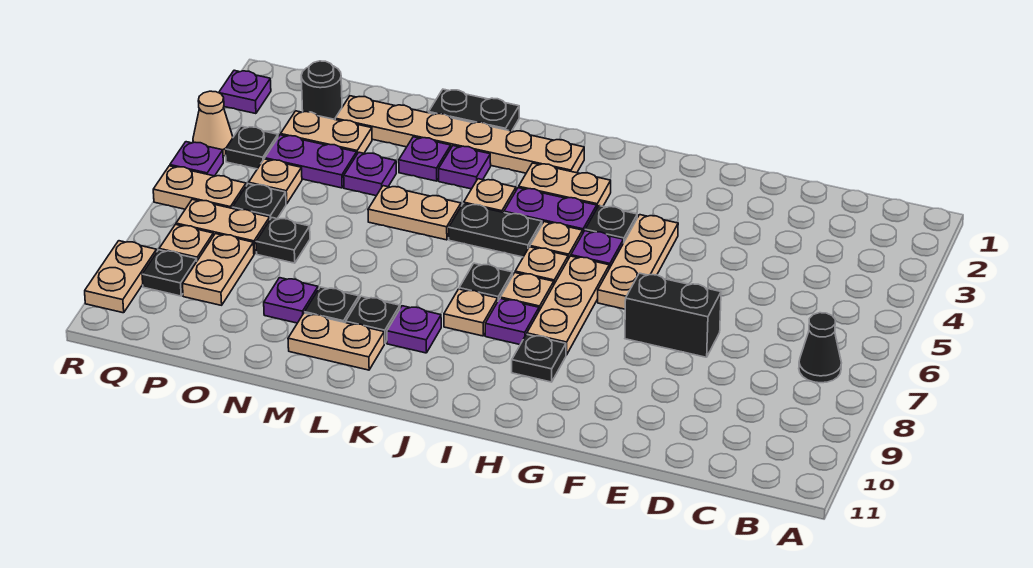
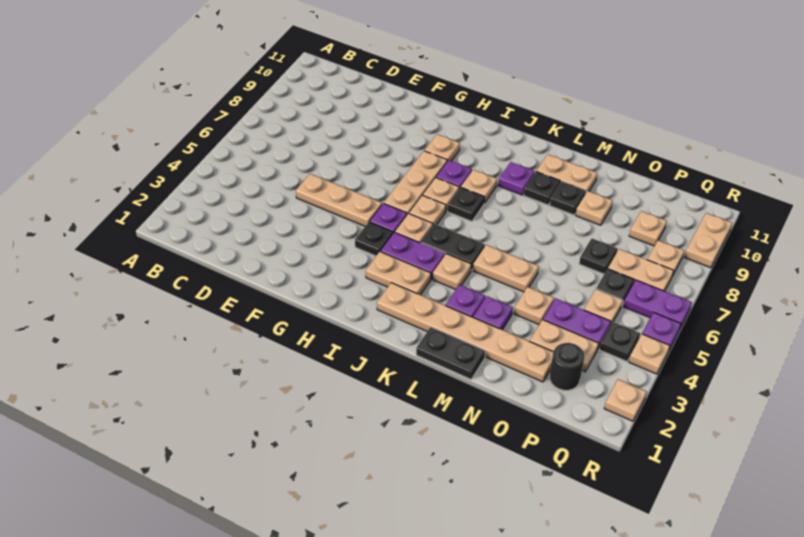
black 1x1 cone [799,313,841,383] -> none
black 1x2 brick [625,273,721,357] -> none
tan 1x3 plate [598,215,678,309] -> tan 1x3 plate turned to [296,174,382,226]
black 1x1 plate [512,334,566,382] -> tan 1x1 plate [425,134,460,161]
purple 1x1 plate [344,152,396,196] -> tan 1x1 plate [514,287,554,324]
purple 1x1 plate [264,278,318,323] -> tan 1x1 plate [576,191,613,225]
tan 1x2 plate [183,234,254,305] -> tan 1x1 plate [629,211,667,246]
tan 1x2 plate [153,166,246,209] -> purple 1x2 plate [623,280,692,328]
black 1x1 plate [142,250,197,296] -> none
purple 1x1 plate [219,70,271,114] -> tan 1x1 plate [604,379,646,421]
tan 1x1 cone [193,91,233,156] -> tan 1x1 plate [629,334,670,374]

